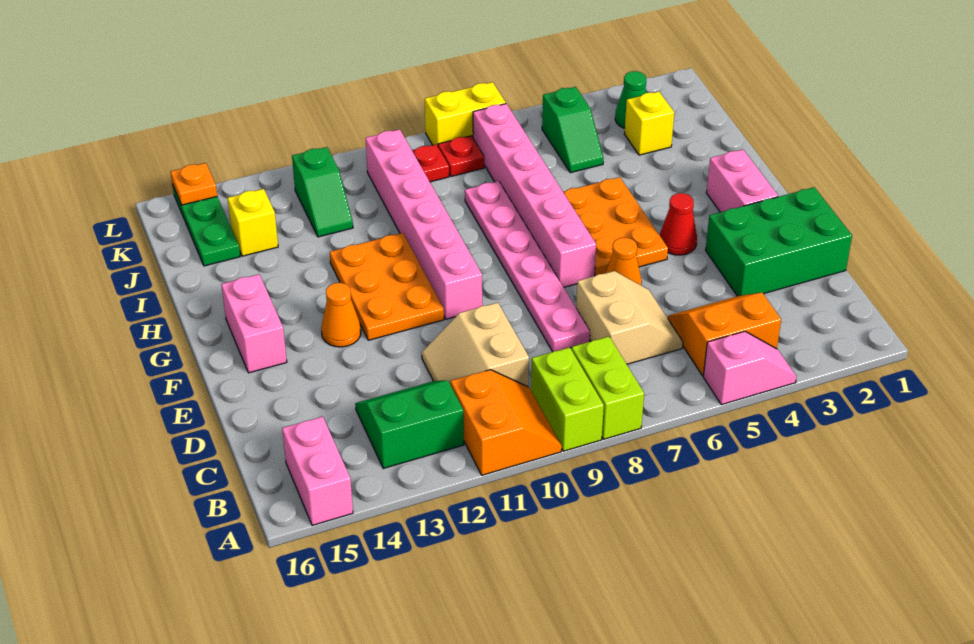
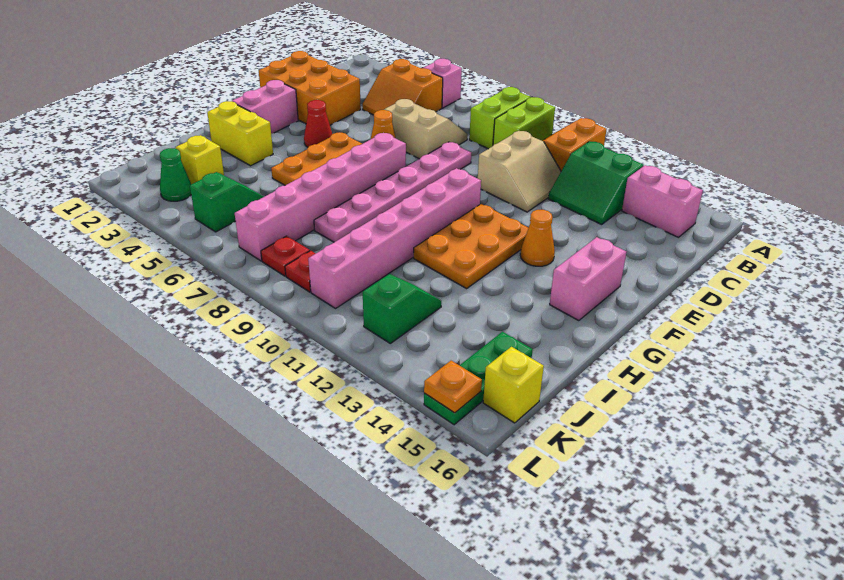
pink 1x2 brick [282,417,353,525] -> pink 1x2 brick turned to [622,165,703,237]
tan 2x2 slope [576,271,683,364] -> tan 2x2 slope turned to [384,99,468,159]
green 2x3 brick [705,187,852,296] -> orange 2x3 brick [259,51,361,125]
yellow 1x1 brick [228,189,278,256] -> yellow 1x1 brick moved to [483,347,544,423]
yellow 1x2 brick [425,82,506,146] -> yellow 1x2 brick moved to [207,101,273,166]

